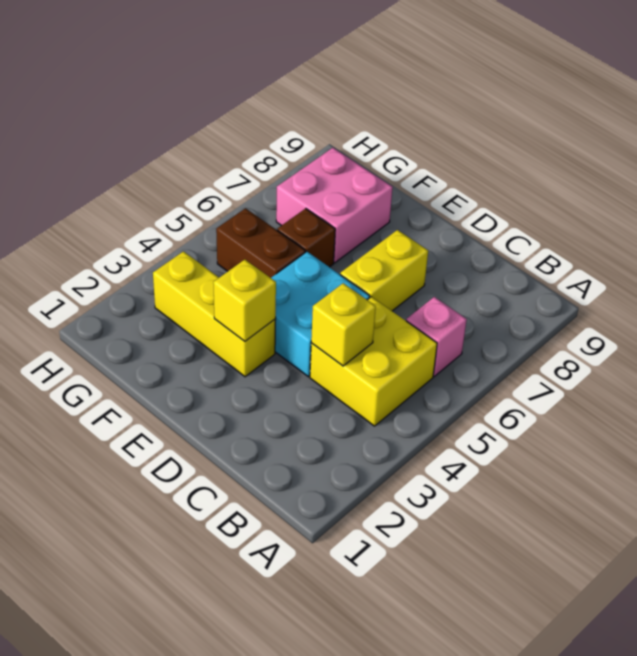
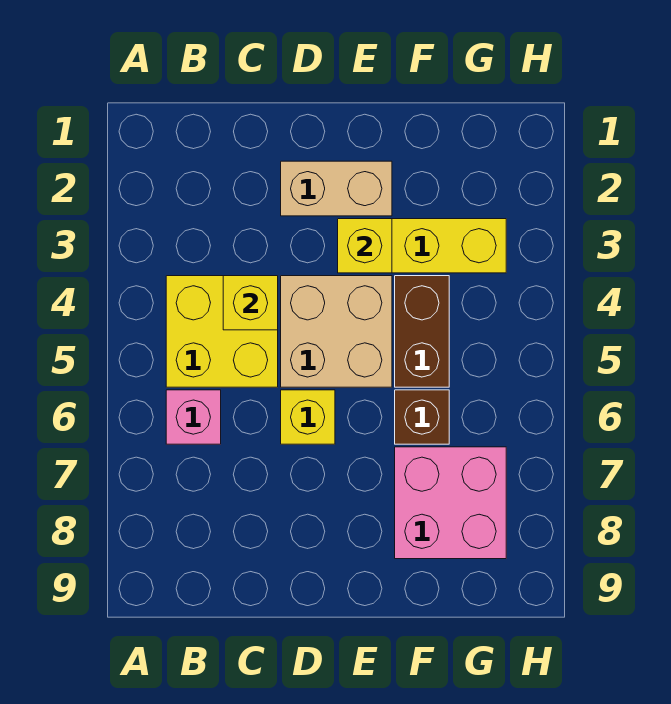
none -> tan 1x2 brick [281,161,392,216]
cyan 2x2 brick [271,252,370,377] -> tan 2x2 brick [281,276,392,387]
yellow 1x2 brick [340,230,428,311] -> yellow 1x1 brick [281,390,335,444]
brown 1x2 brick [216,208,305,278] -> brown 1x2 brick turned to [395,276,449,387]

